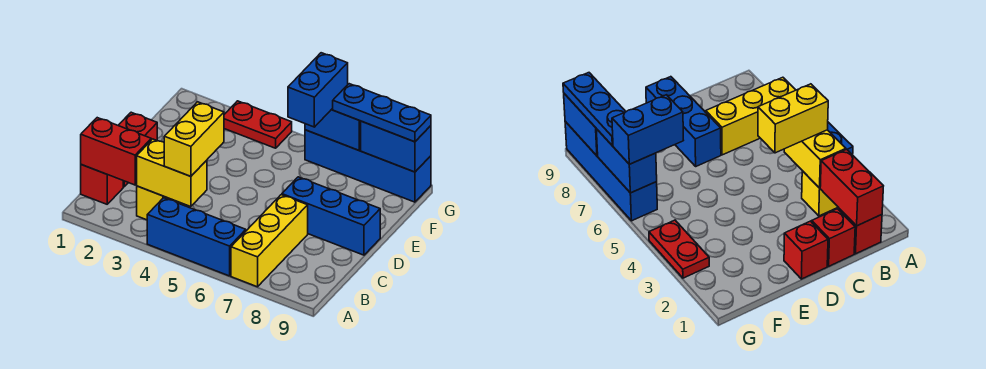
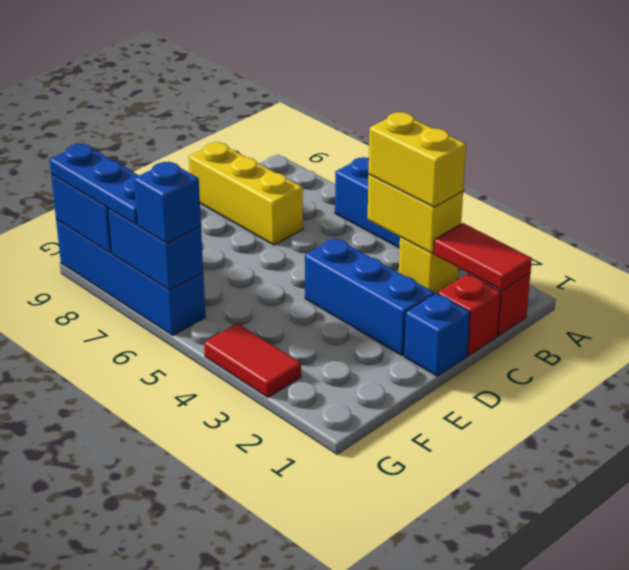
yellow 1x3 brick [231,195,308,287] -> yellow 1x3 brick turned to [189,142,303,245]
red 1x2 brick [81,118,151,185] -> red 1x2 tile [434,223,532,291]
yellow 1x2 brick [164,102,224,176] -> yellow 1x2 brick turned to [369,112,466,207]
red 1x1 brick [118,112,157,140] -> blue 1x1 brick [404,293,470,376]
blue 1x3 brick [282,177,380,255] -> blue 1x3 brick moved to [305,238,434,355]
blue 1x2 brick [288,53,348,127] -> blue 1x1 brick [134,162,201,243]
red 1x2 plate [224,101,292,148] -> red 1x2 tile [204,323,301,397]

